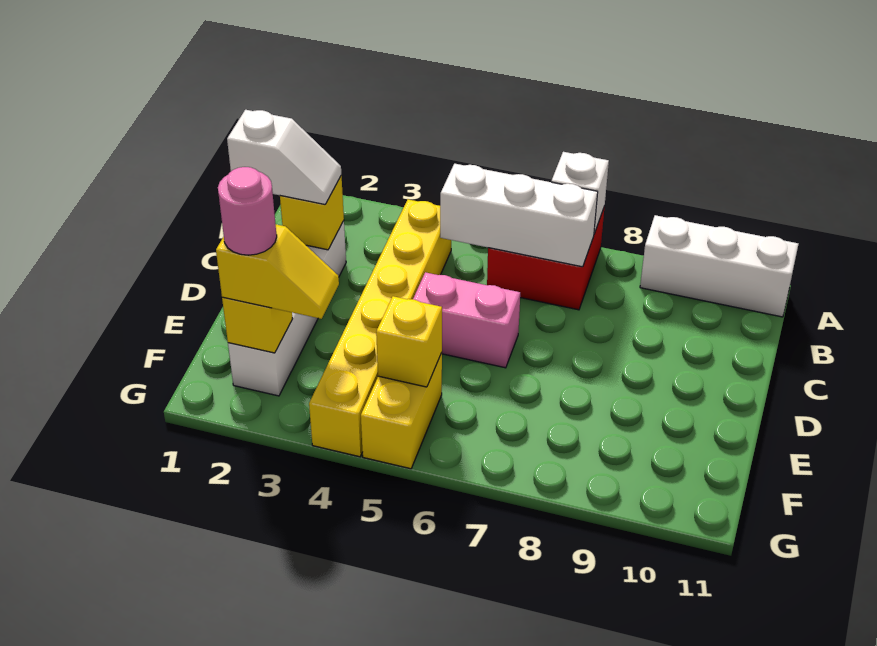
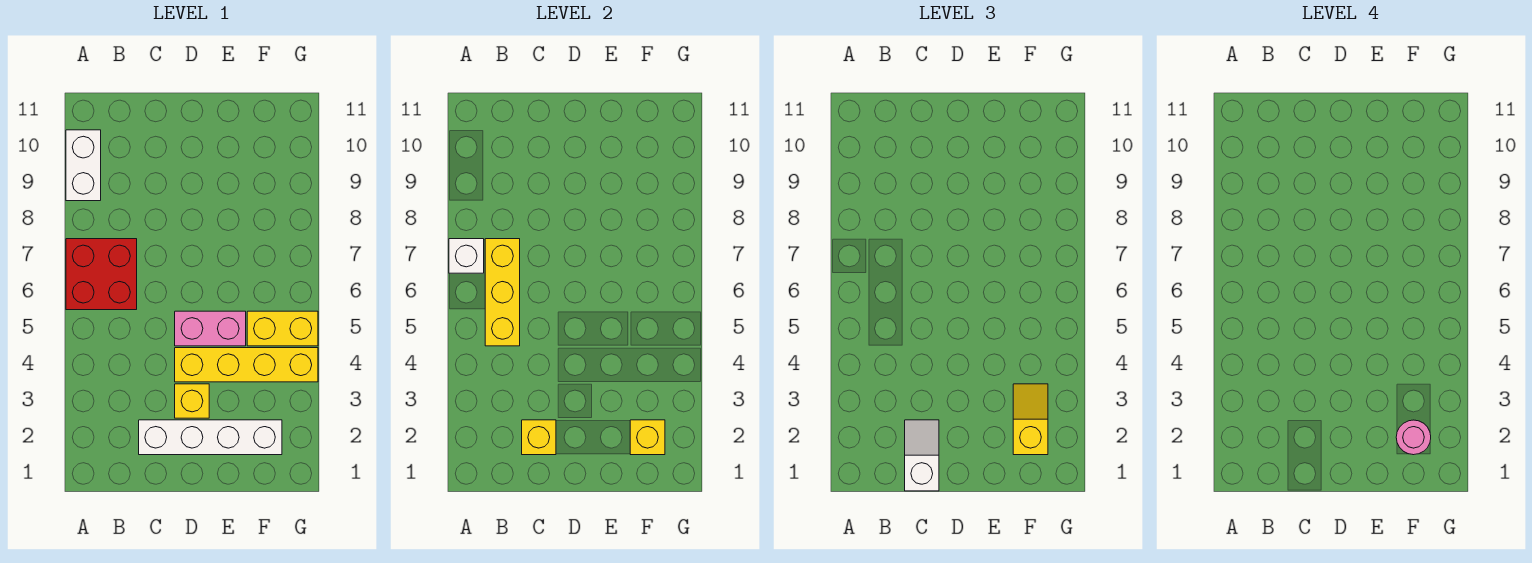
white 1x3 brick [640,215,798,317] -> white 1x2 brick [66,130,101,201]
yellow 1x6 brick [309,199,451,457] -> yellow 1x4 brick [175,348,318,382]
white 1x3 brick [440,164,598,267] -> yellow 1x3 brick [485,239,520,346]
pink 1x2 brick [413,272,520,368] -> pink 1x2 brick turned to [175,311,246,346]
yellow 1x1 brick [376,296,442,387] -> yellow 1x1 brick moved to [175,384,209,418]

